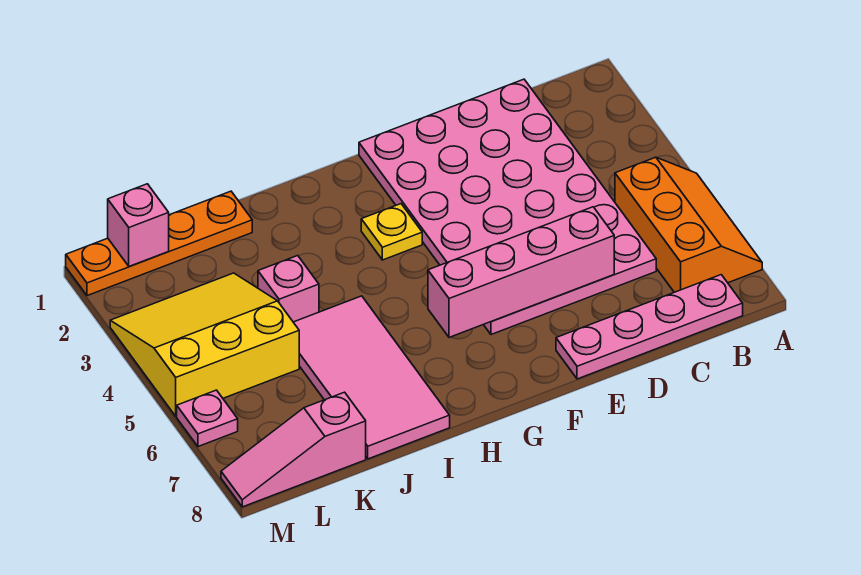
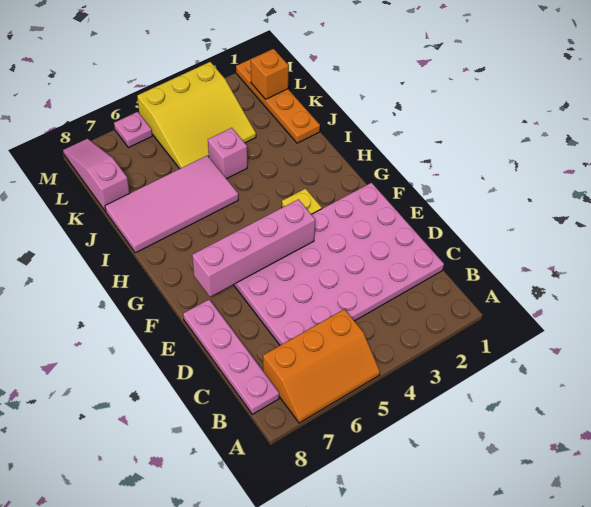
pink 1x4 brick [428,207,614,337] -> pink 1x4 brick turned to [192,199,315,297]
yellow 3x3 slope [110,273,299,416] -> yellow 3x3 slope turned to [137,62,256,169]
pink 1x1 brick [108,184,169,267] -> orange 1x1 brick [251,49,289,99]

